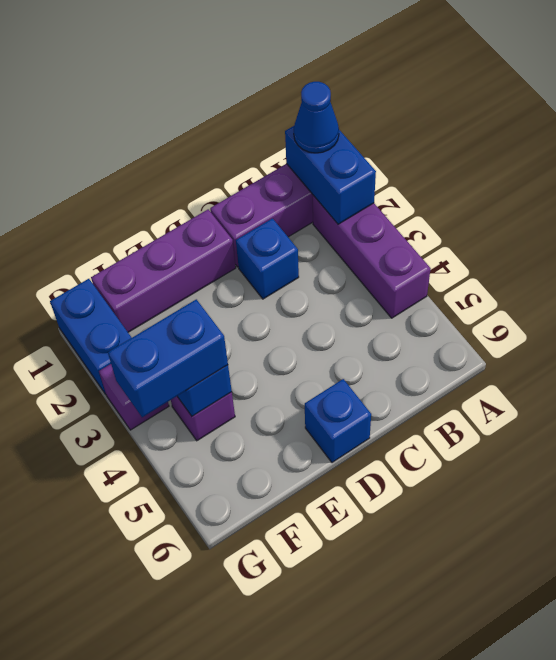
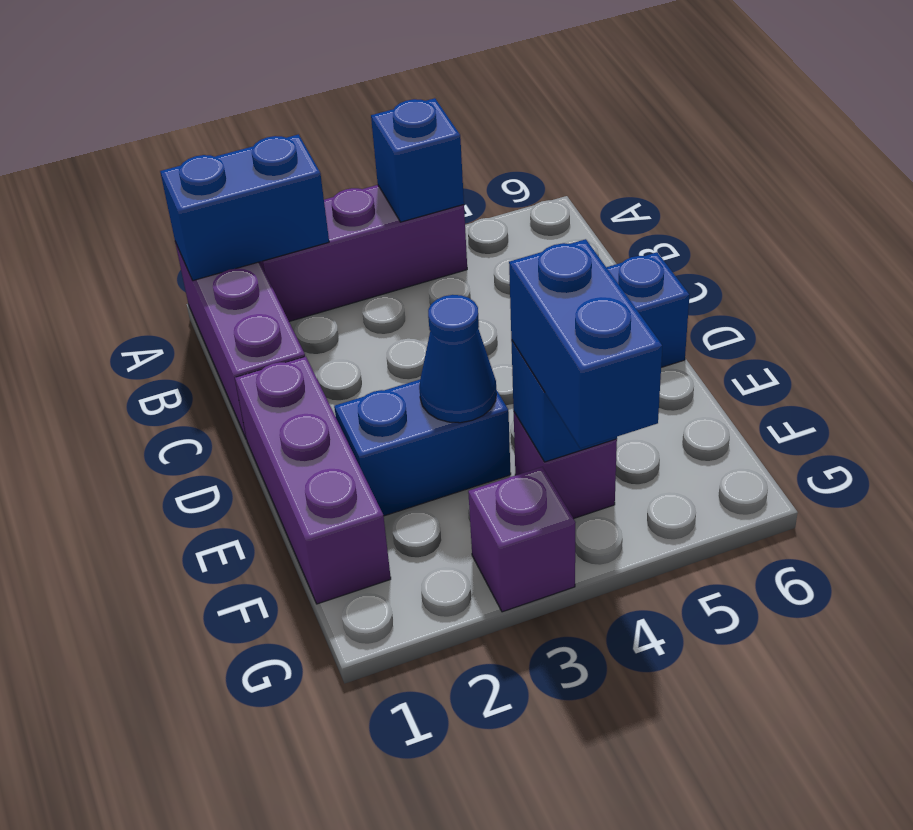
blue 1x1 cone [294,82,339,153] -> blue 1x1 cone moved to [419,295,496,423]
blue 1x1 brick [236,219,299,299] -> blue 1x1 brick moved to [371,98,464,222]
blue 1x2 brick [50,279,132,394] -> blue 1x2 brick moved to [334,380,511,516]

